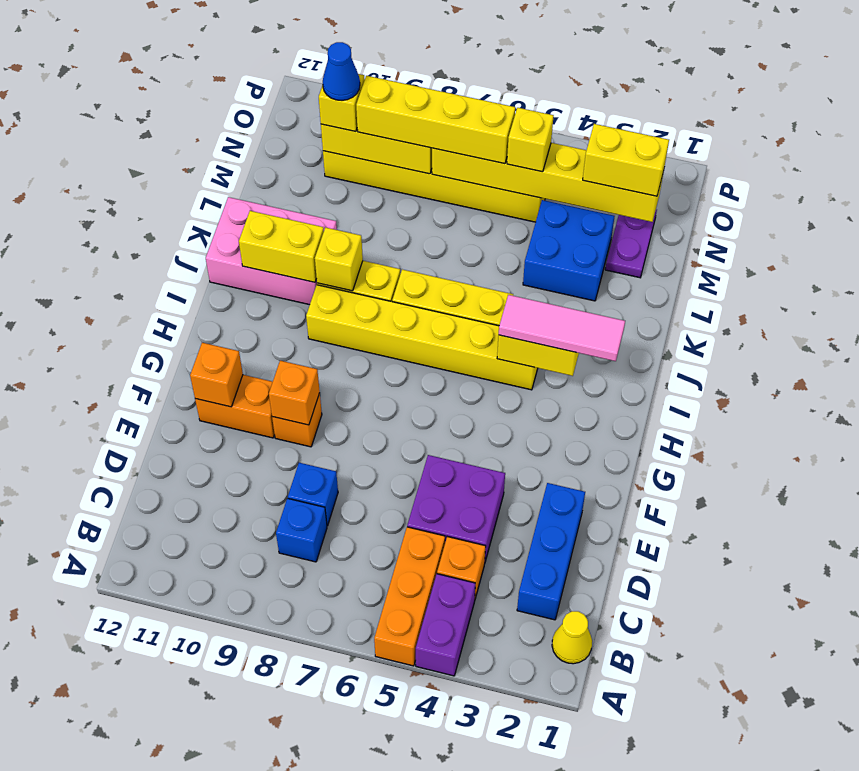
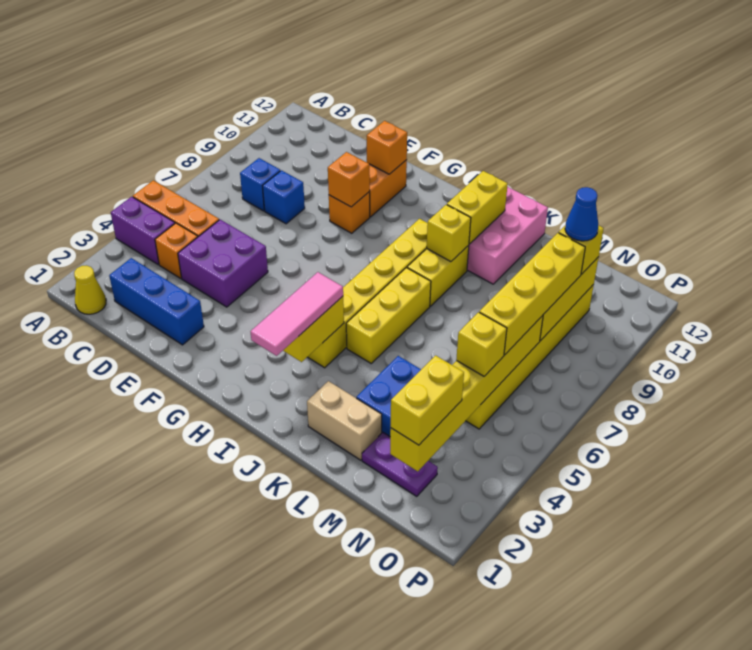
none -> tan 1x2 brick [307,381,382,460]

